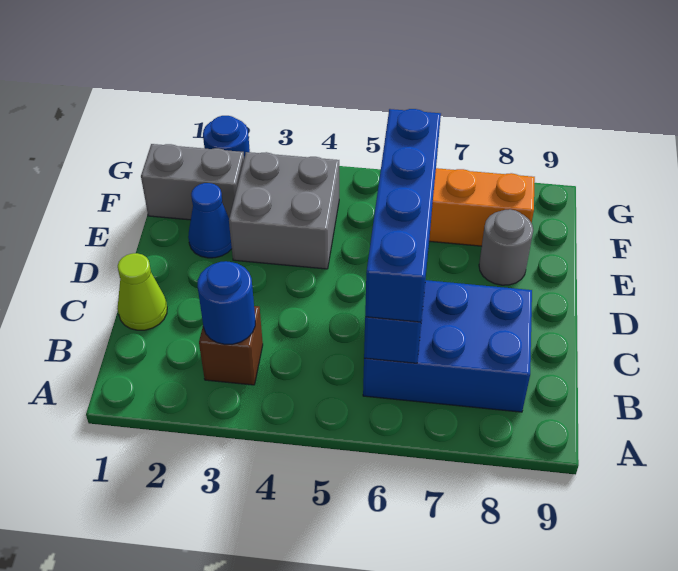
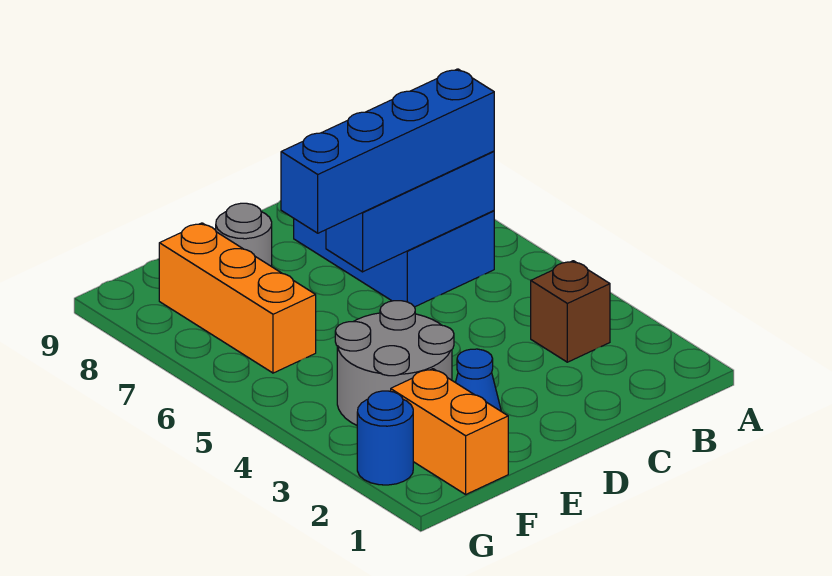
blue 1x1 round brick [198,261,255,344] -> none
lime 1x1 cone [117,253,167,330] -> none
grey 2x2 brick [229,152,339,269] -> grey 2x2 round brick [335,301,454,425]
grey 1x2 brick [141,144,244,220] -> orange 1x2 brick [391,369,508,494]

